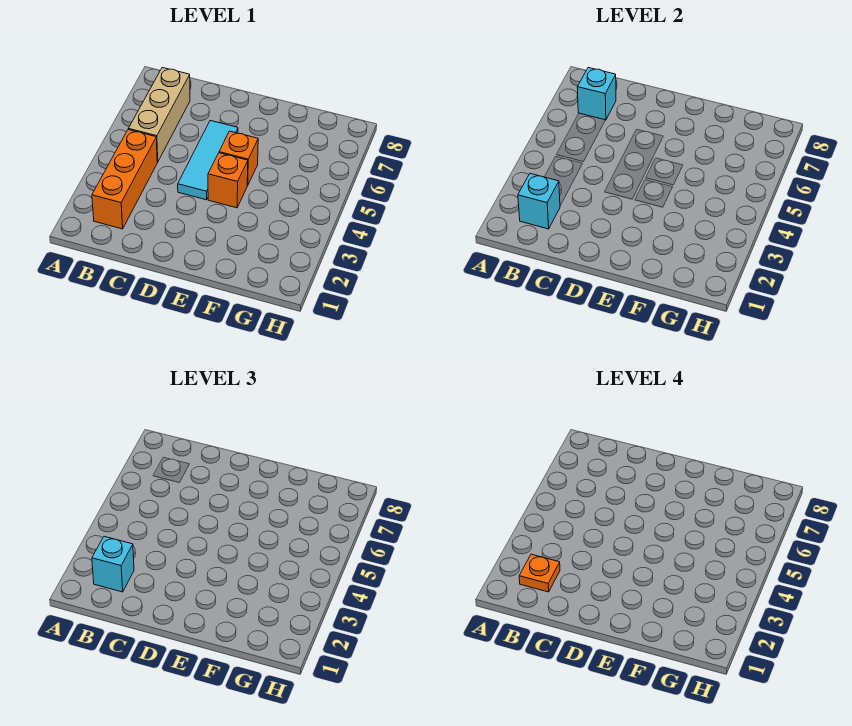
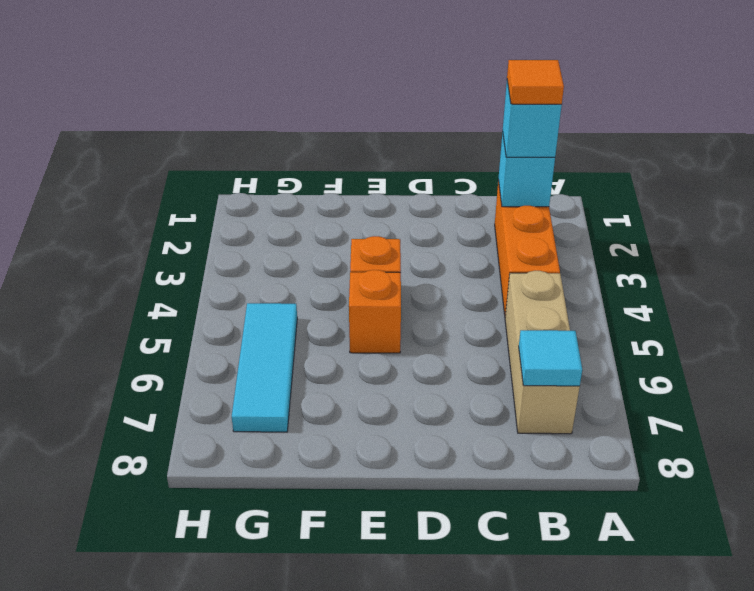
orange 1x1 plate [519,554,560,592] -> orange 1x1 tile [507,60,564,104]
cyan 1x1 brick [577,68,616,120] -> cyan 1x1 tile [519,330,582,386]
cyan 1x3 tile [178,121,238,200] -> cyan 1x3 tile moved to [232,303,297,432]

